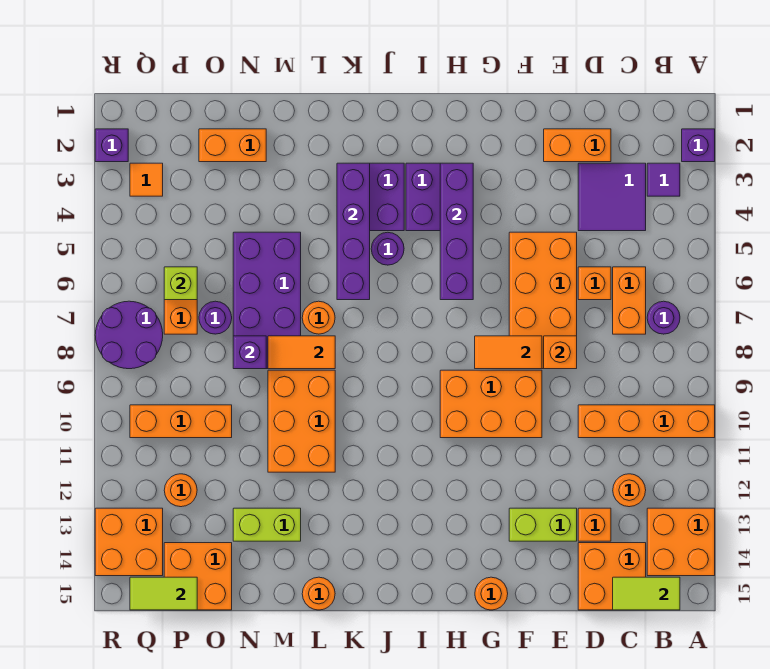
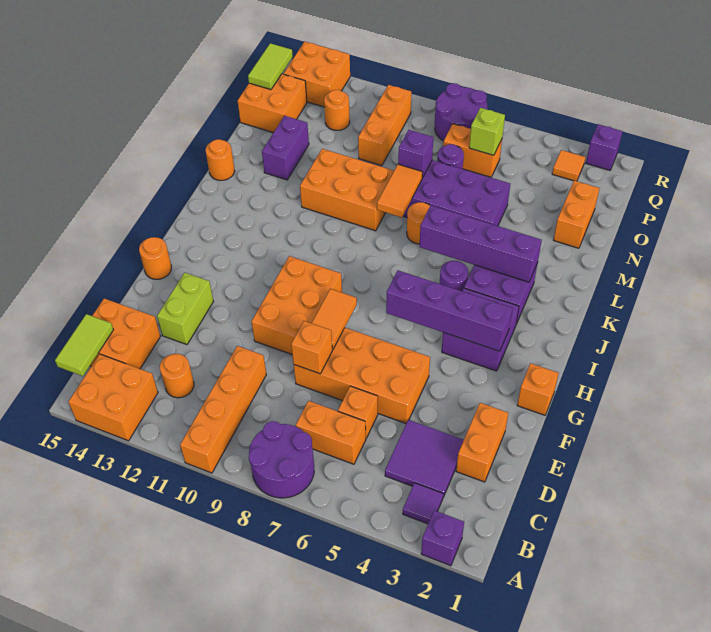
purple 1x1 round brick [647,301,680,334] -> purple 2x2 round brick [249,421,314,498]
orange 1x1 brick [578,508,611,541] -> orange 1x1 brick moved to [517,363,559,415]
lime 1x2 brick [233,508,301,541] -> purple 1x2 brick [262,116,309,180]

